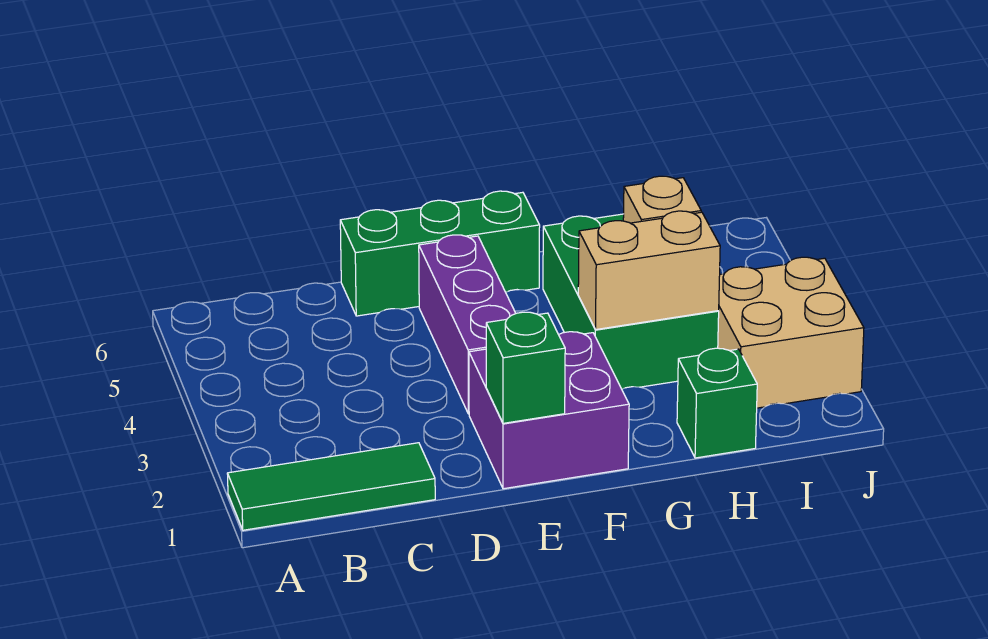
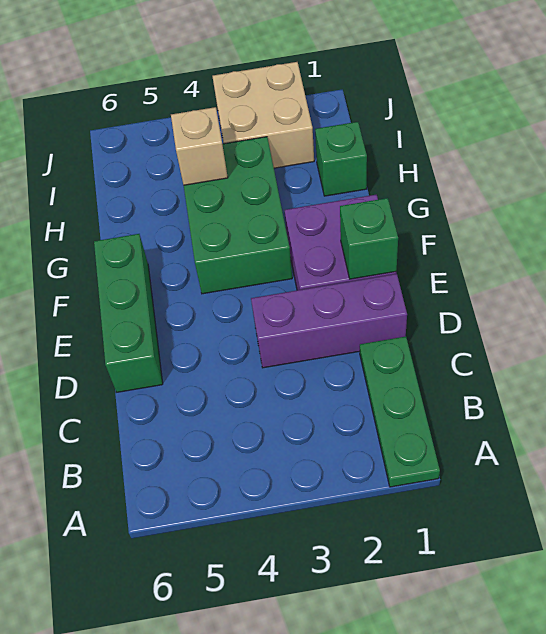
green 1x3 tile [227,443,435,530] -> green 1x3 plate [360,337,440,487]
purple 1x3 brick [419,235,516,414] -> purple 1x3 brick moved to [251,274,407,368]
green 2x3 brick [543,214,719,389] -> green 2x3 brick turned to [184,137,292,294]
tan 1x2 brick [578,211,720,329] -> none

